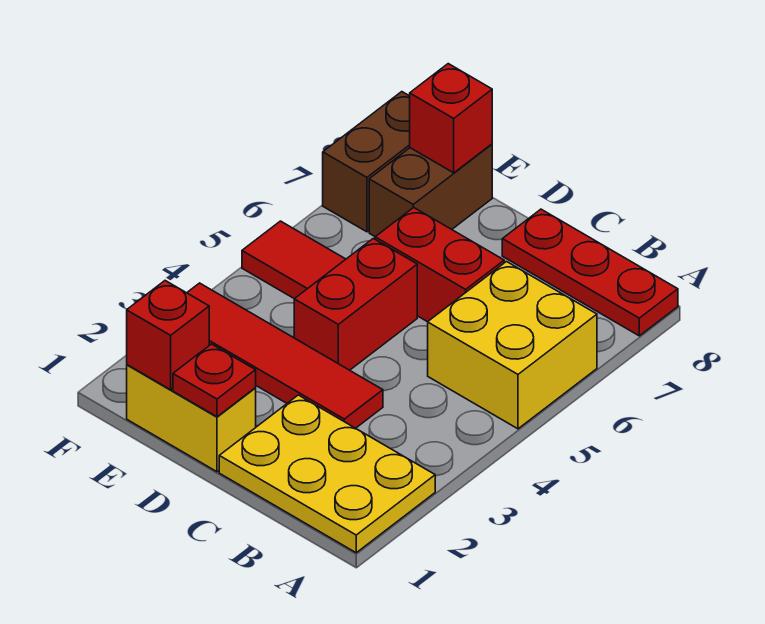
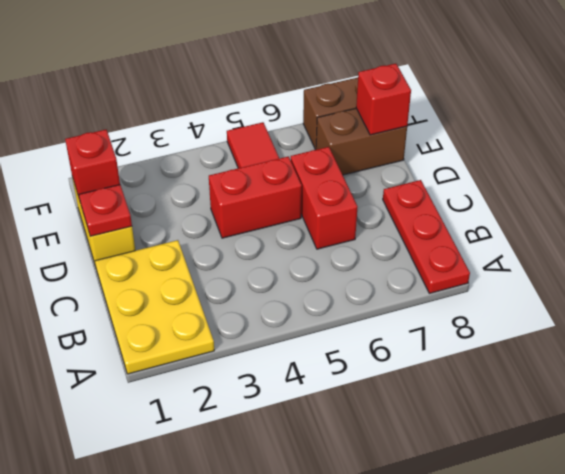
yellow 2x2 brick [428,262,597,429] -> none
red 1x4 tile [187,283,383,428] -> none

